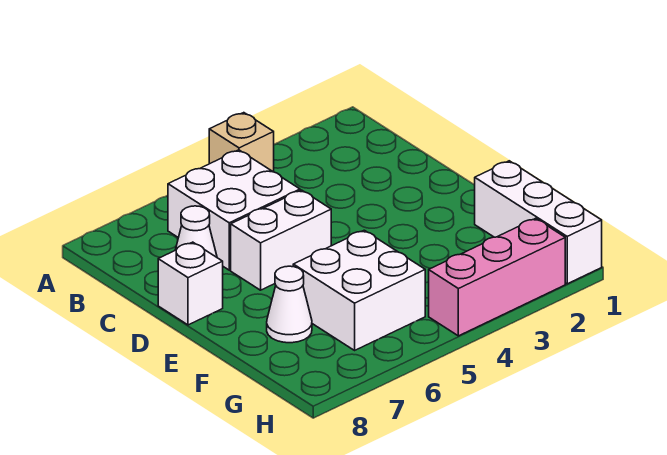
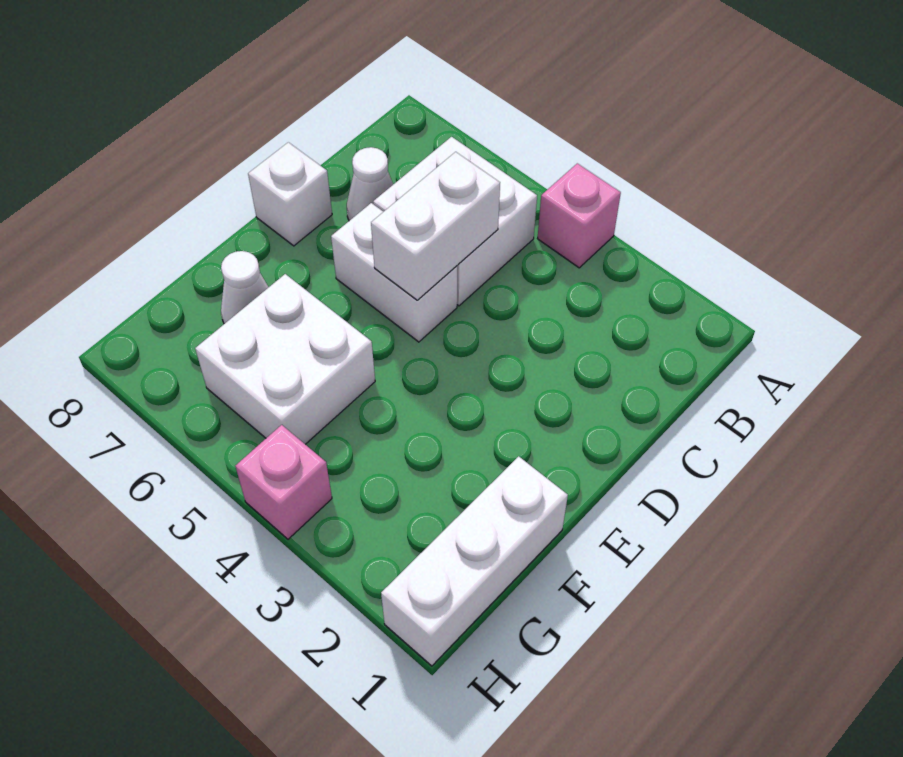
tan 1x1 brick [209,113,274,172] -> pink 1x1 brick [538,163,621,268]
none -> white 1x2 brick [371,152,500,300]
pink 1x3 brick [429,218,565,336] -> pink 1x1 brick [235,425,332,539]

